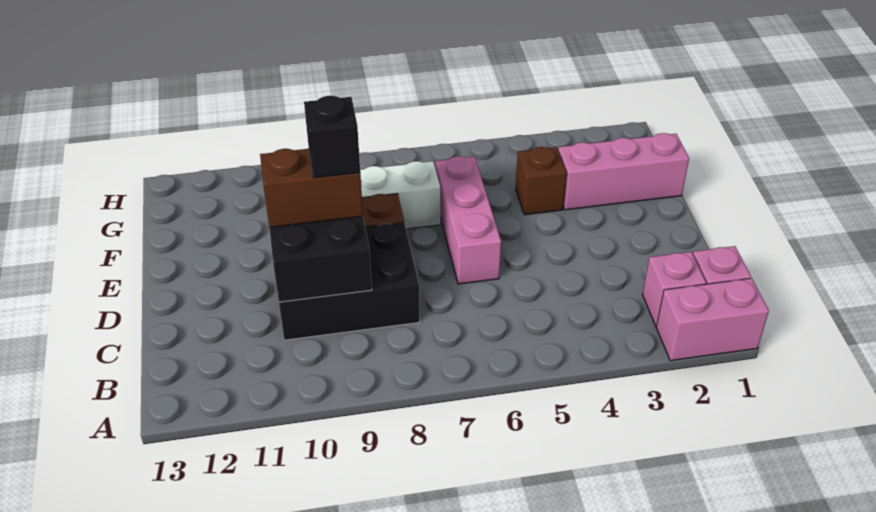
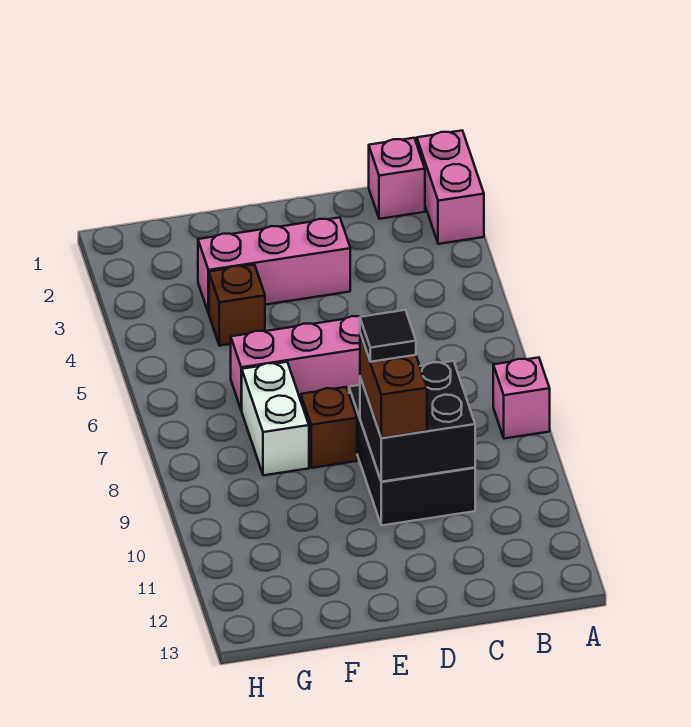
pink 1x1 brick [642,252,706,326] -> pink 1x1 brick moved to [493,358,550,439]
black 1x1 brick [304,96,360,178] -> black 1x1 tile [360,310,416,362]
pink 1x3 brick [558,133,689,210] -> pink 1x3 brick turned to [198,217,350,313]

